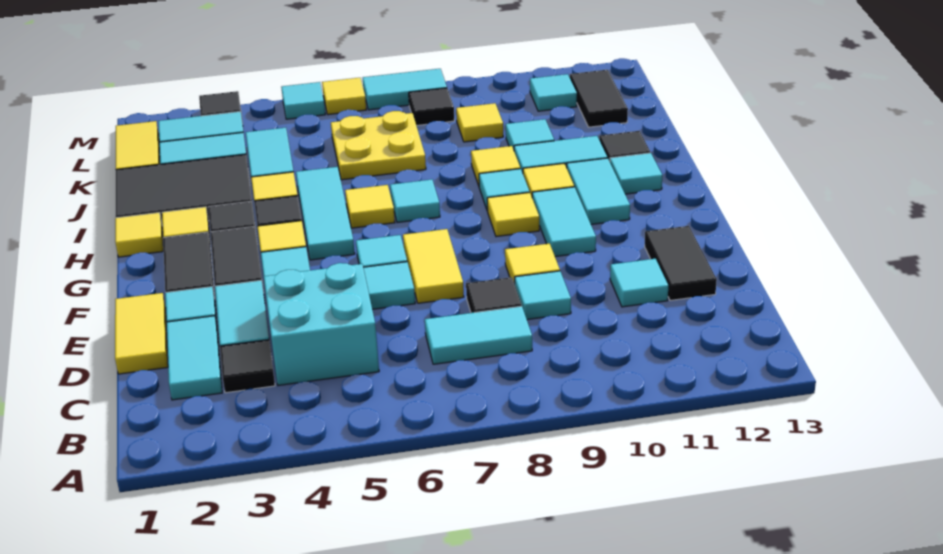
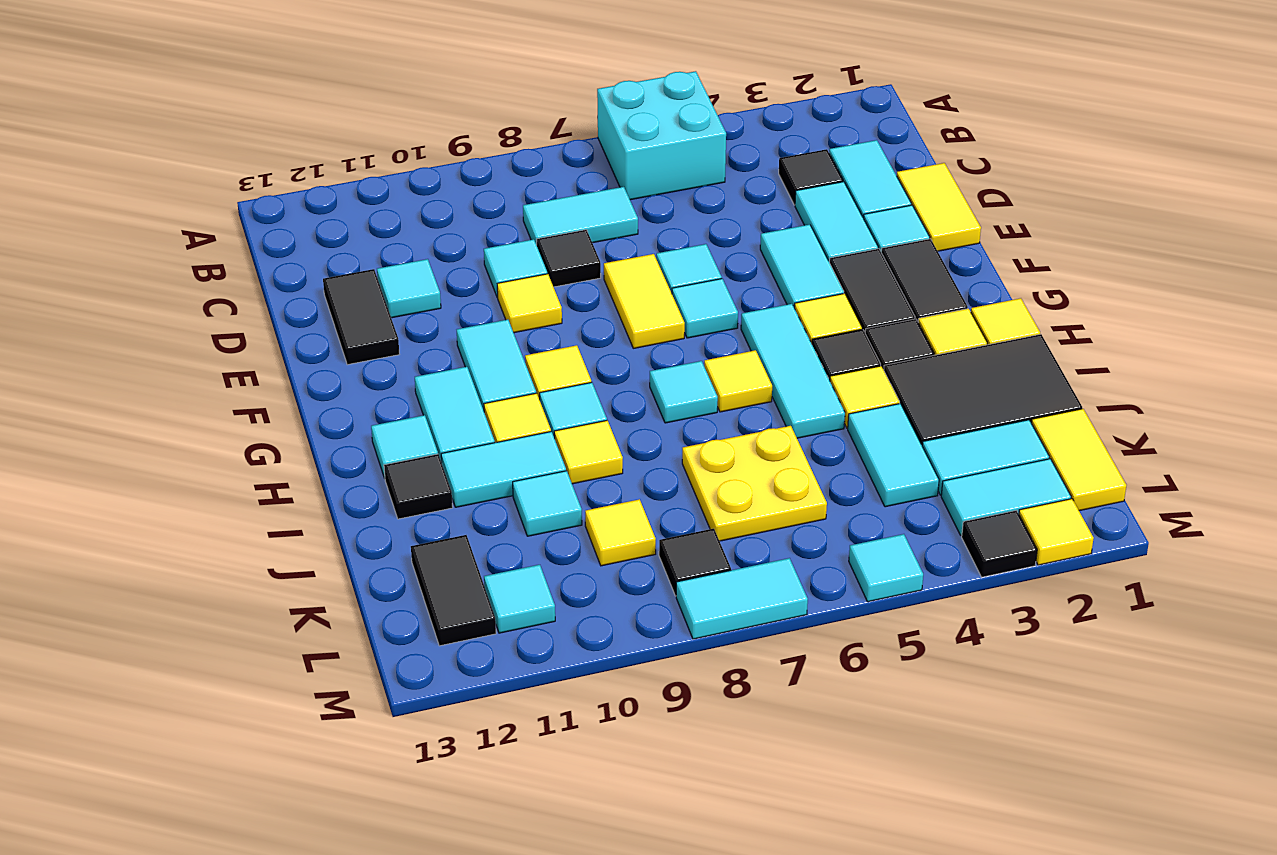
cyan 2x2 brick [264,263,379,386] -> cyan 2x2 brick moved to [597,71,726,200]
yellow 1x1 tile [322,78,366,115] -> yellow 1x1 tile moved to [1019,499,1094,565]

